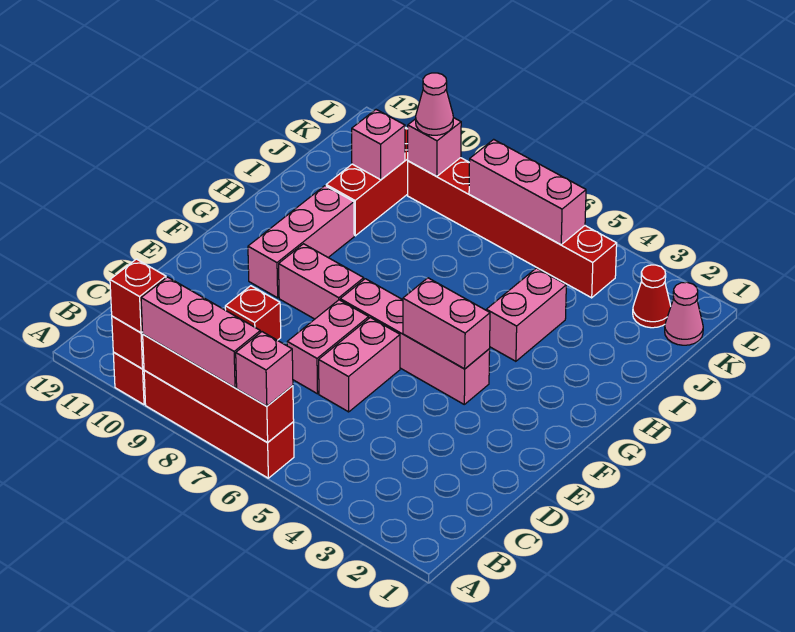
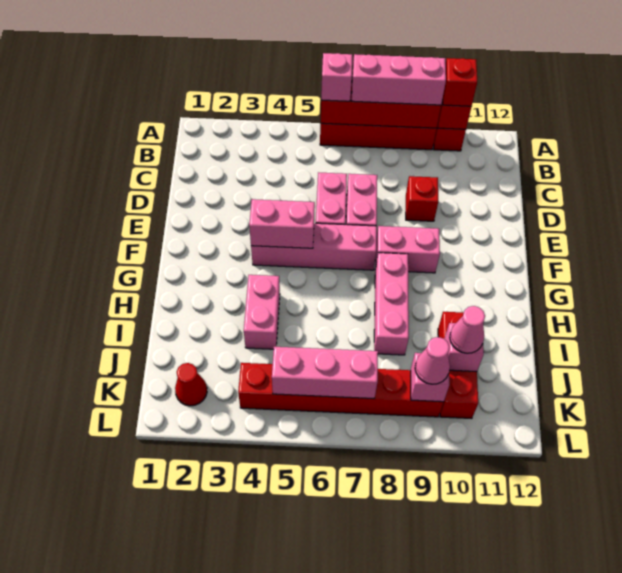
pink 1x3 brick [248,186,354,298] -> pink 1x3 brick moved to [374,253,409,355]
pink 1x1 cone [665,282,703,345] -> pink 1x1 cone moved to [450,306,485,353]

